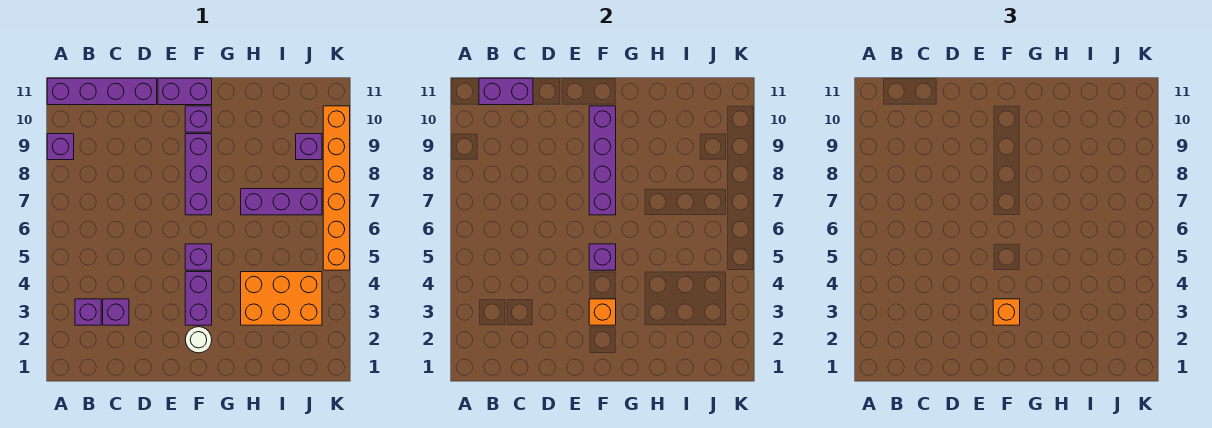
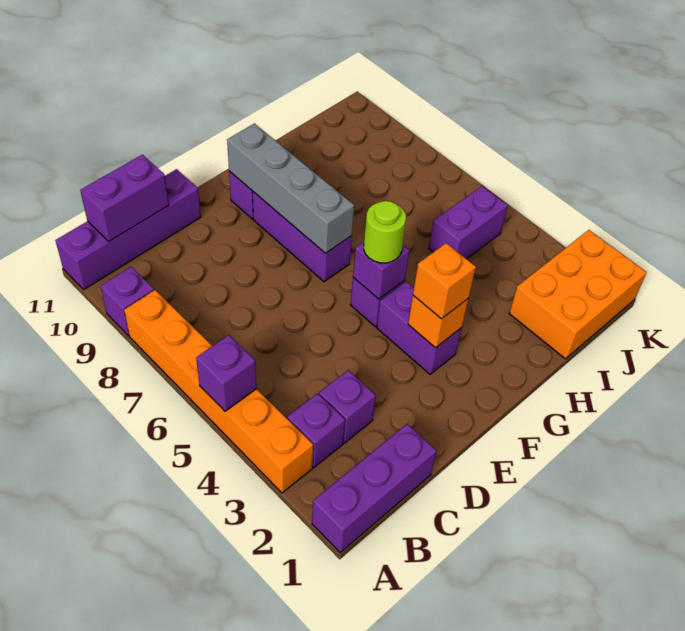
purple 1x2 brick [158,78,212,105] -> purple 1x2 brick moved to [429,186,508,259]
white 1x1 round brick [185,327,212,353] -> none
none -> lime 1x1 round brick [364,201,406,263]
purple 1x4 brick [589,106,616,215] -> grey 1x4 brick [227,124,354,253]
orange 2x3 brick [241,272,322,325] -> orange 2x3 brick moved to [509,230,647,359]
purple 1x3 brick [241,189,322,215] -> purple 1x3 brick moved to [312,424,436,553]
purple 1x1 brick [296,134,322,160] -> purple 1x1 brick moved to [196,335,257,411]
orange 1x6 brick [323,106,350,270] -> orange 1x6 brick moved to [124,290,313,493]

